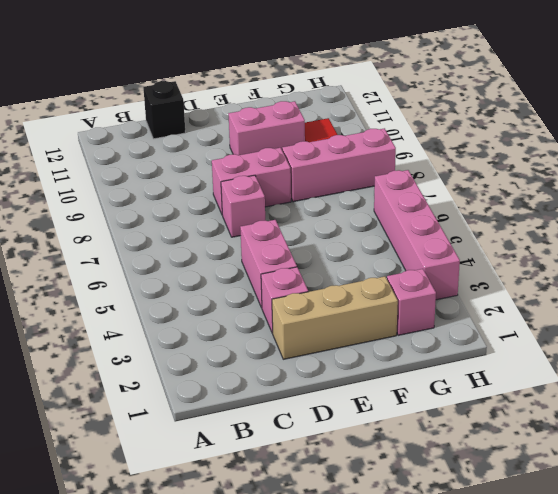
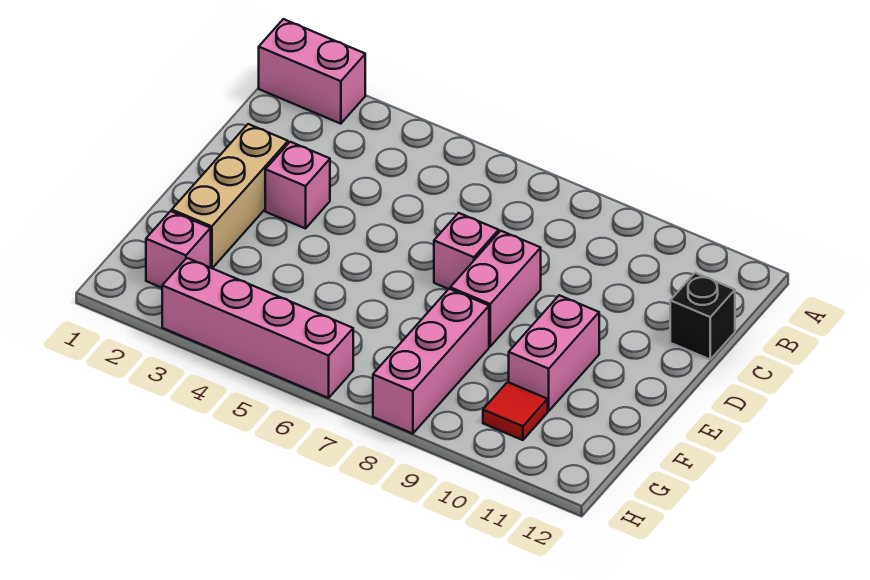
pink 1x2 brick [240,220,297,308] -> pink 1x2 brick moved to [259,19,365,124]

